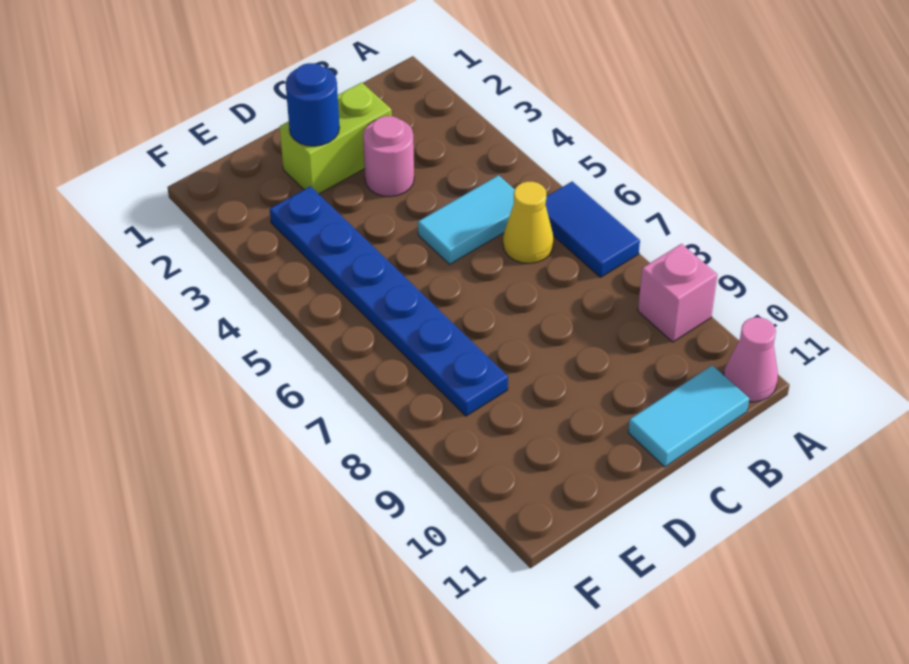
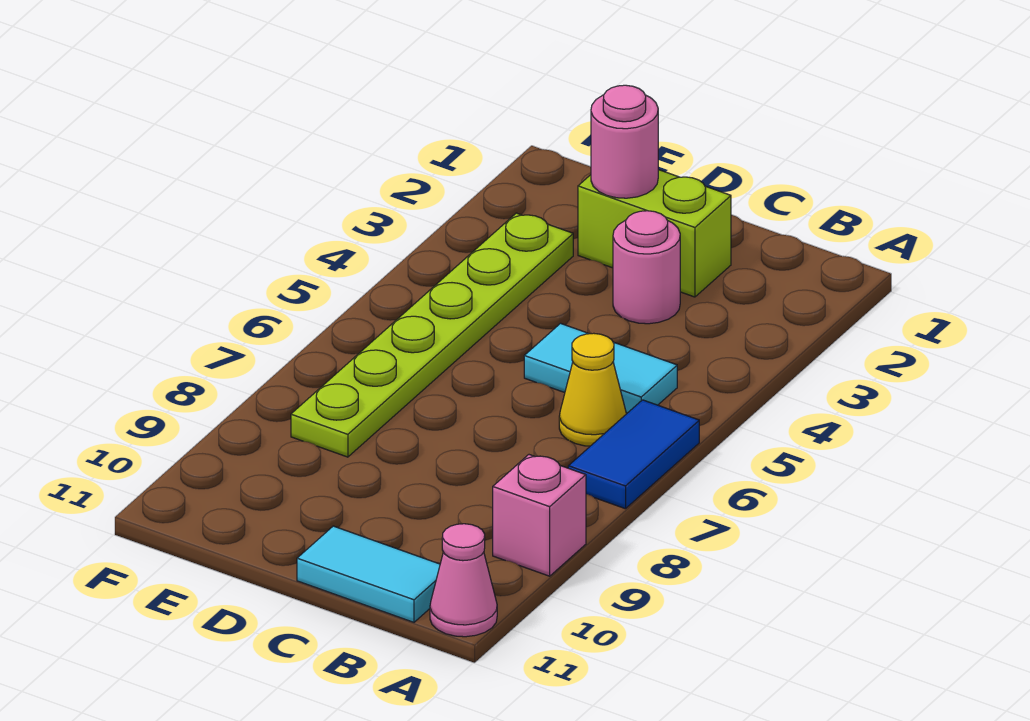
blue 1x1 round brick [286,63,340,146] -> pink 1x1 round brick [591,85,658,198]
blue 1x6 plate [270,186,508,416] -> lime 1x6 plate [291,213,573,457]

